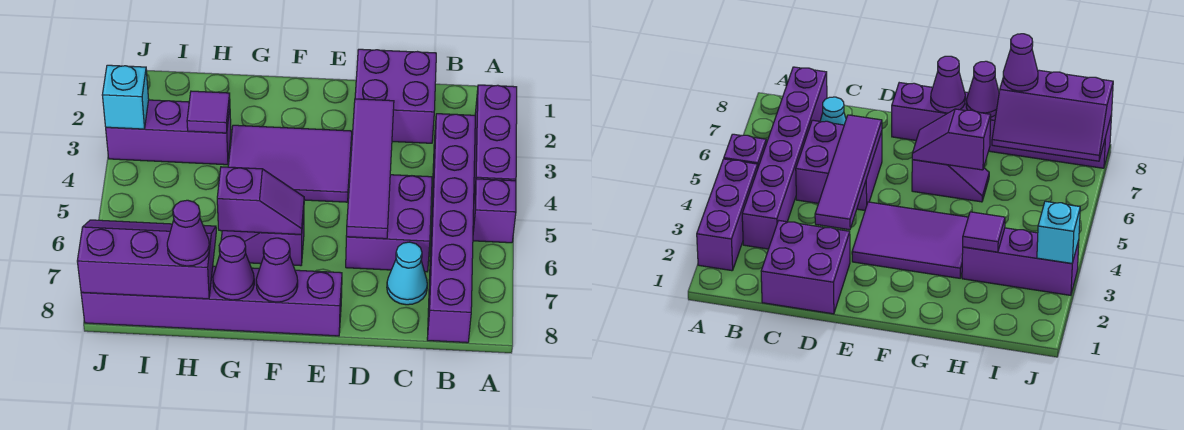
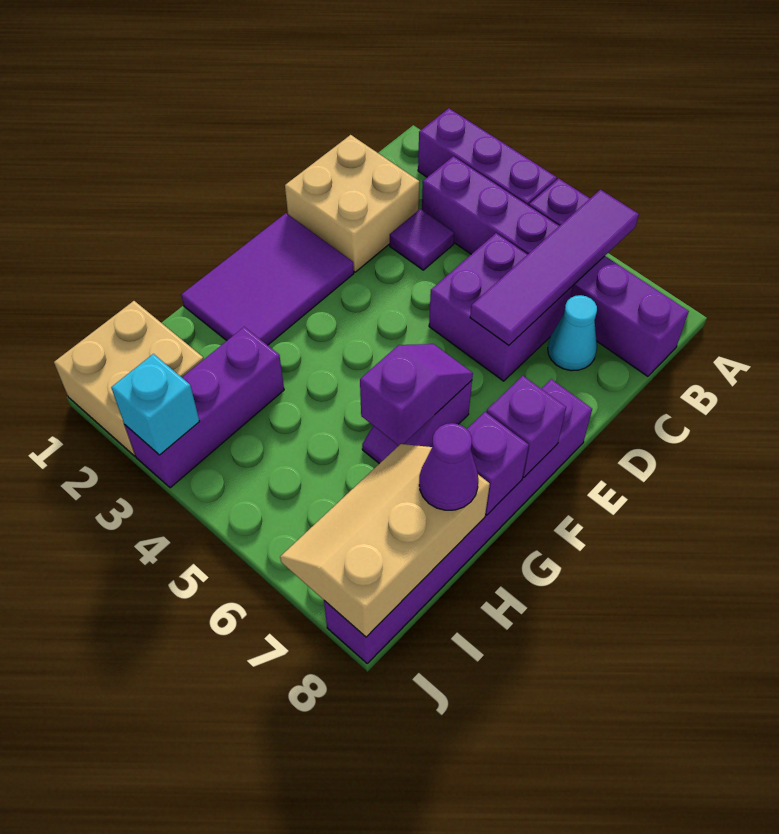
purple 2x2 brick [355,49,436,143] -> tan 2x2 brick [285,135,419,272]
purple 1x4 tile [346,99,394,239] -> purple 1x4 tile turned to [470,190,639,345]
purple 2x3 tile [228,125,352,202] -> purple 2x3 tile moved to [181,213,354,345]
purple 1x1 cone [256,238,298,302] -> purple 1x1 brick [486,376,566,478]
purple 1x1 cone [213,236,254,300] -> purple 1x1 brick [467,412,529,515]
purple 1x1 tile [187,91,230,133] -> purple 1x1 tile moved to [390,209,454,270]
purple 2x3 slope [77,220,216,299] -> tan 2x3 slope [280,444,490,637]
none -> tan 2x2 brick [54,301,204,456]

